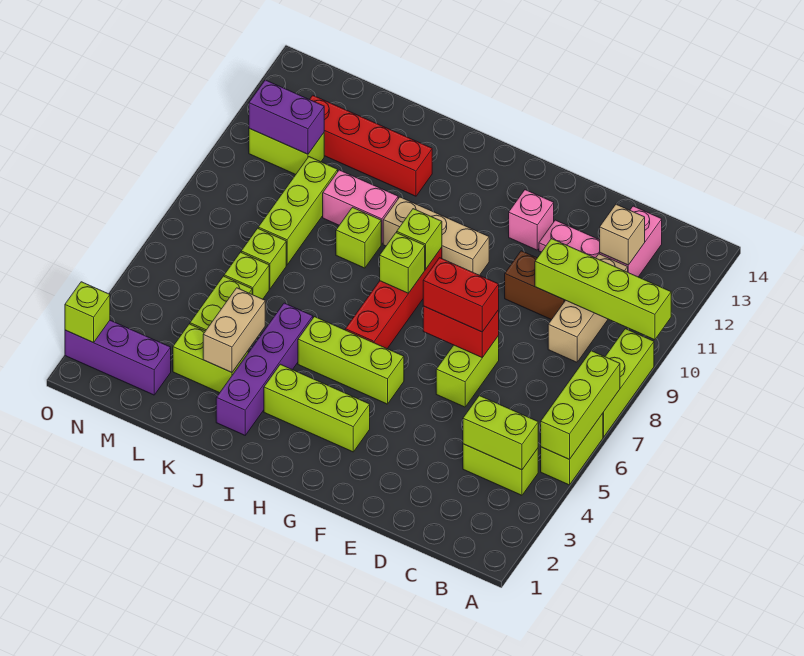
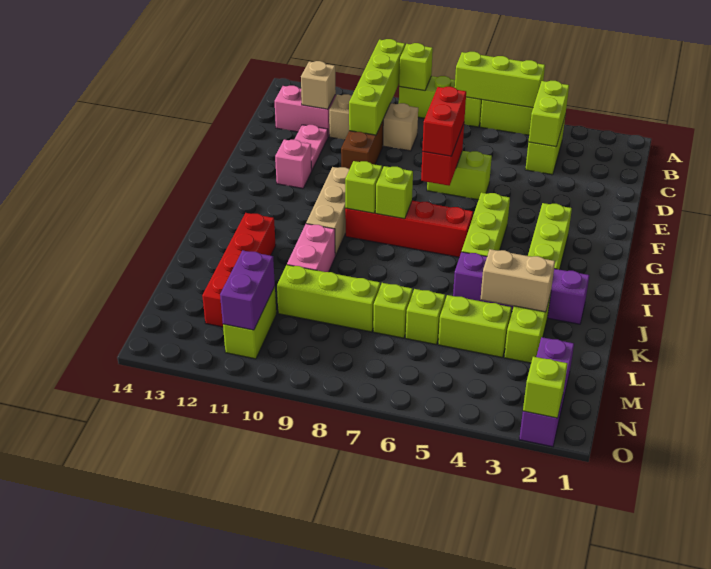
lime 1x1 brick [336,208,381,268] -> lime 1x1 brick moved to [399,43,433,91]

